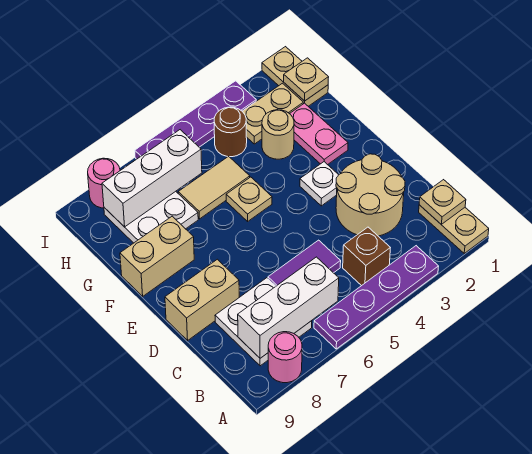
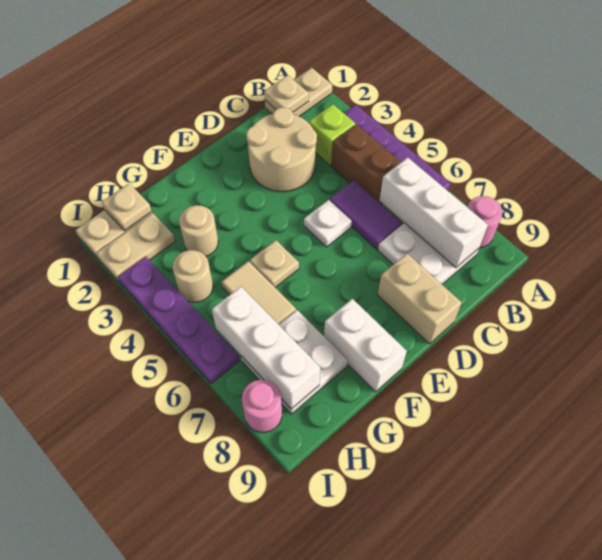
none -> lime 1x1 brick [309,104,355,165]
brown 1x1 brick [343,227,390,286] -> brown 1x2 brick [331,124,401,204]
white 1x1 plate [300,162,338,206] -> white 1x1 plate moved to [304,200,352,247]
pink 1x2 plate [290,103,348,165] -> none
tan 1x2 brick [120,216,194,296] -> white 1x2 brick [324,299,407,392]
tan 1x2 plate [242,83,303,144] -> tan 1x2 plate turned to [96,213,175,281]
brown 1x1 round brick [214,107,247,157] -> tan 1x1 round brick [172,250,213,302]

